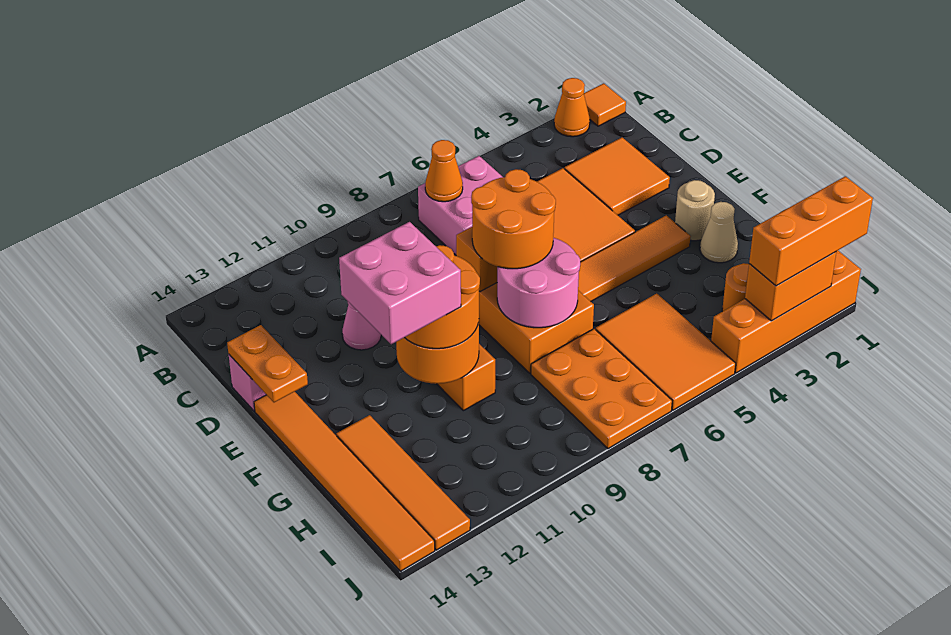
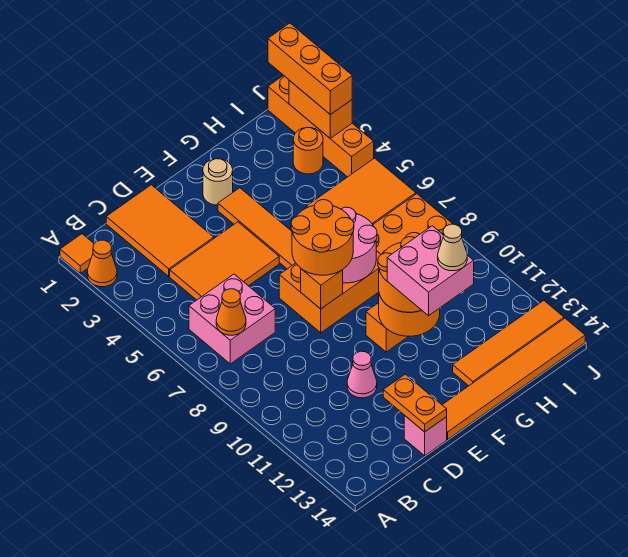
orange 2x2 tile [564,138,670,215] -> orange 2x3 tile [106,185,214,276]
orange 1x2 plate [227,325,308,402] -> orange 1x2 plate turned to [383,374,447,432]
tan 1x1 cone [700,202,738,263] -> tan 1x1 cone moved to [438,224,467,271]

